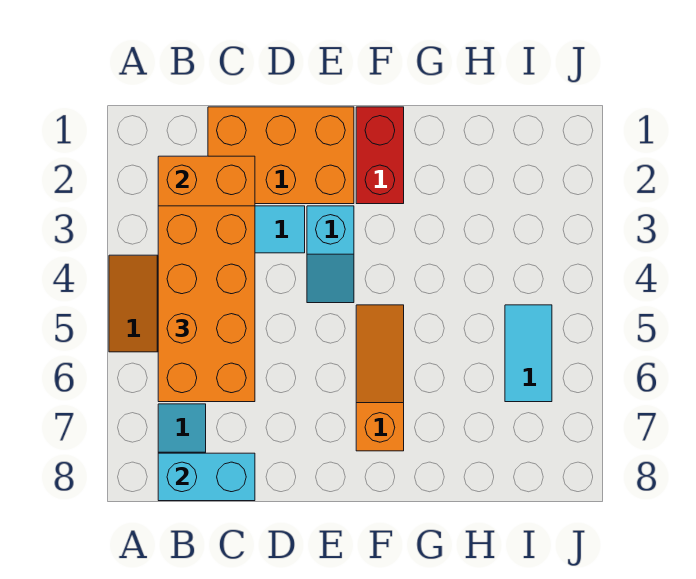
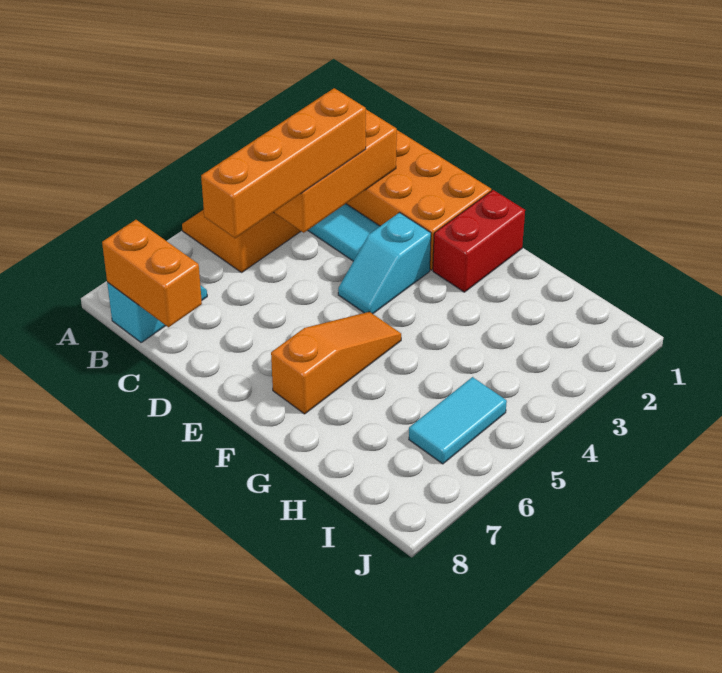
orange 2x4 brick [158,206,255,402] -> orange 1x4 brick [201,88,366,238]
cyan 1x2 brick [158,453,255,501] -> orange 1x2 brick [102,220,202,327]

